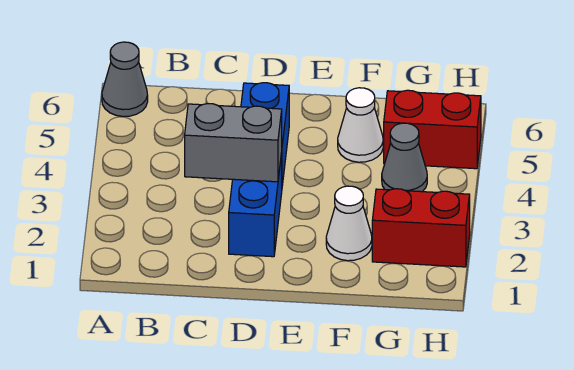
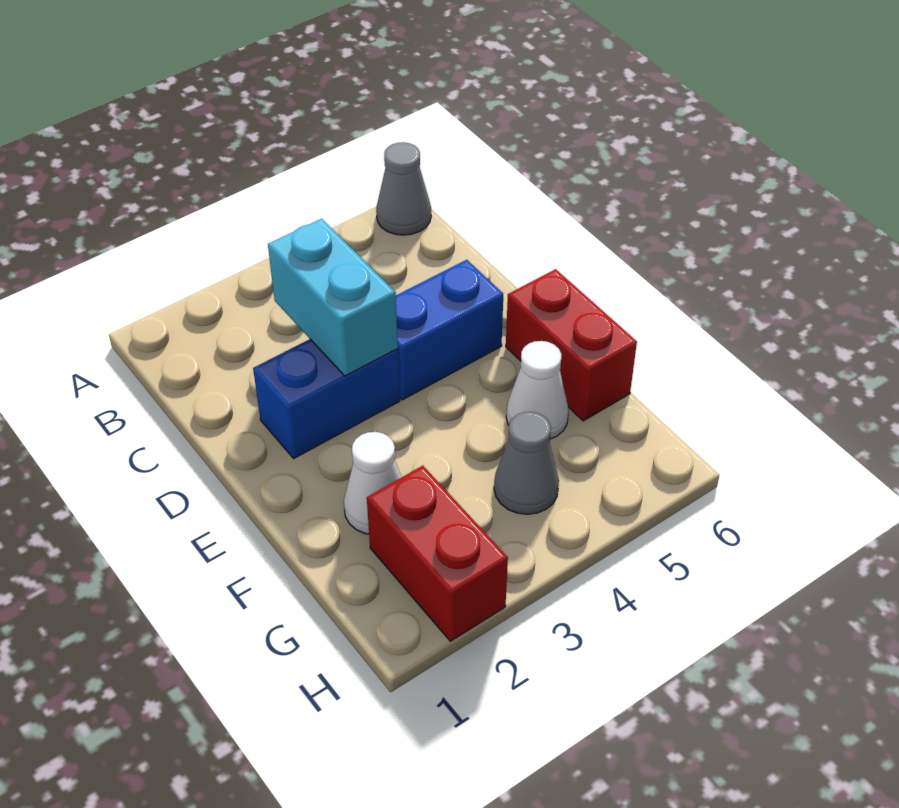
grey 1x2 brick [185,104,282,182] -> cyan 1x2 brick [268,219,398,376]
red 1x2 brick [384,90,481,169] -> red 1x2 brick moved to [506,269,637,421]

